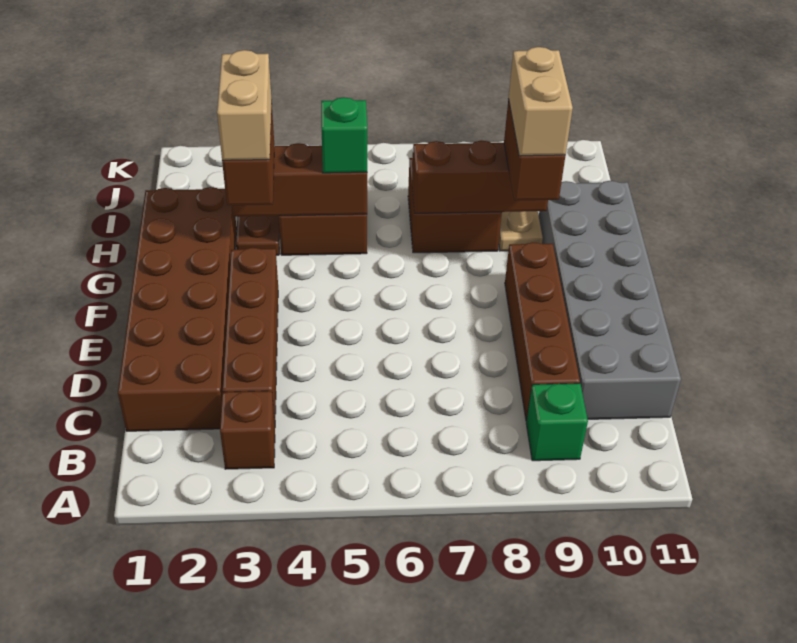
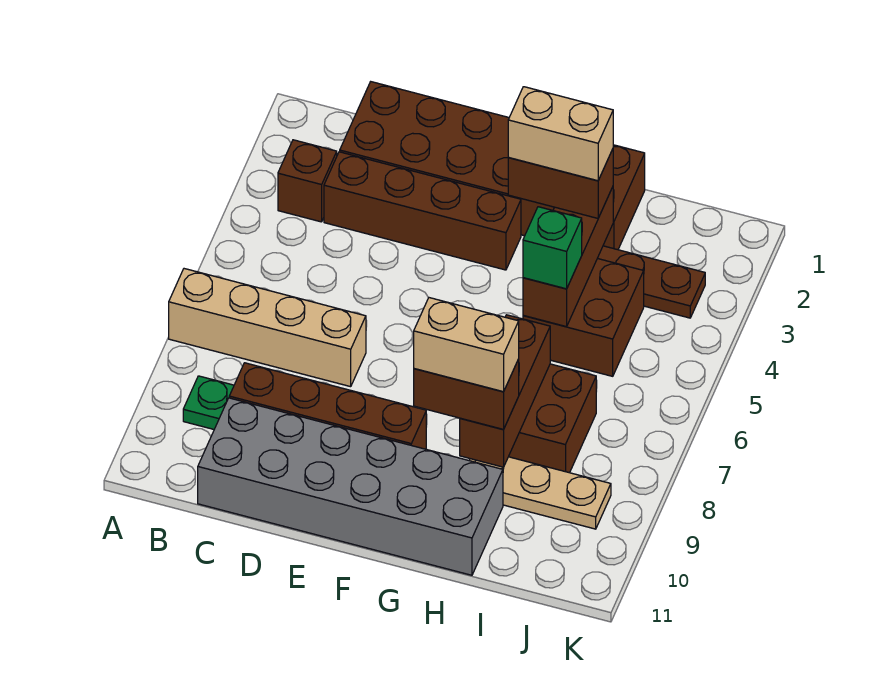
none -> tan 1x4 brick [169,269,366,387]
green 1x1 brick [526,383,588,461] -> green 1x1 plate [183,376,234,429]

